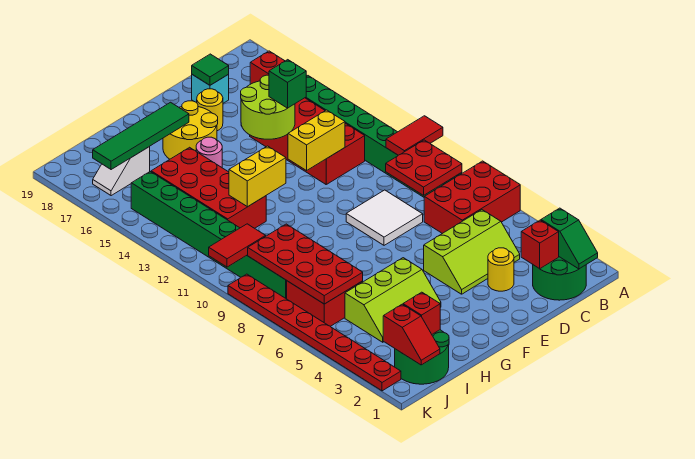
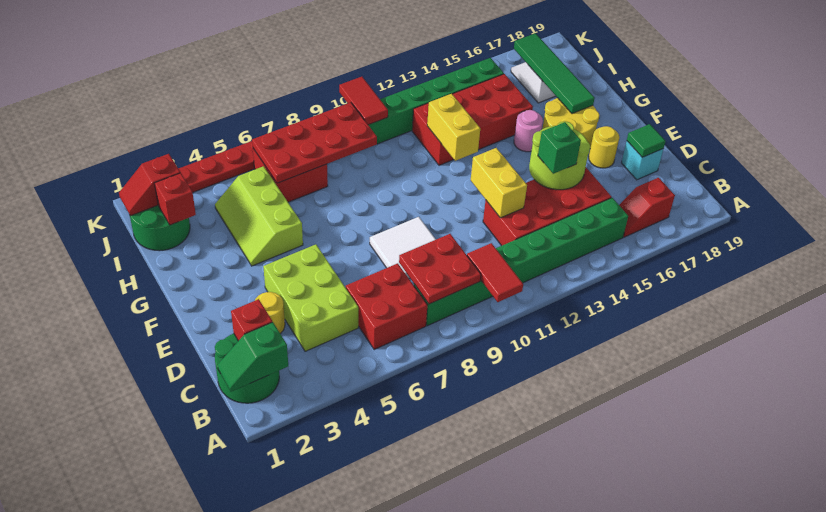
red 2x3 brick [424,161,520,234] -> red 2x2 brick [346,263,427,350]
lime 2x3 slope [424,210,520,294] -> lime 2x3 brick [263,244,358,351]

